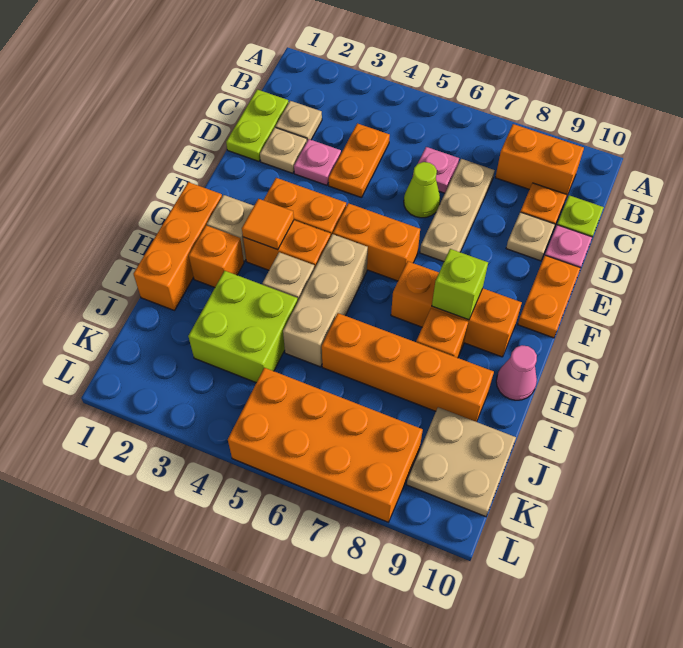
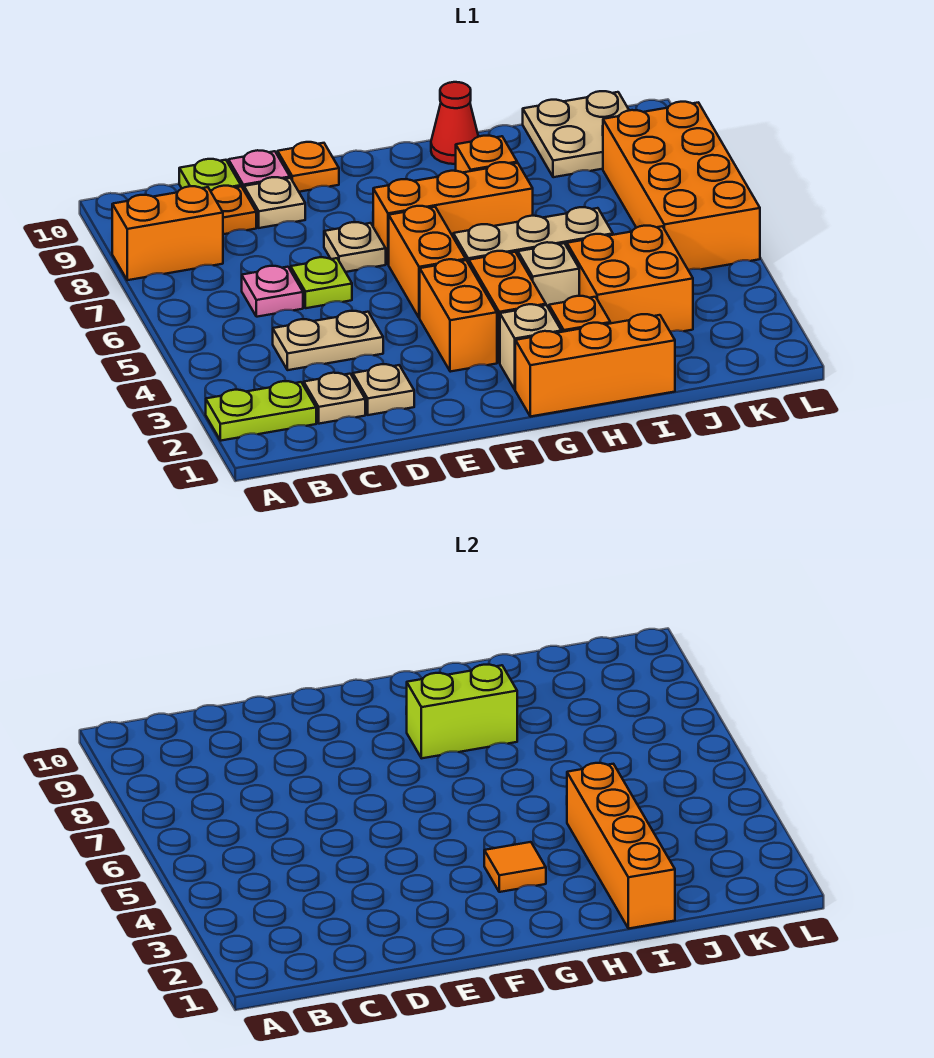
orange 1x2 brick [495,124,584,197] -> orange 1x2 brick turned to [112,186,223,280]
lime 1x2 plate [226,90,289,161] -> lime 1x2 plate moved to [206,381,316,441]
orange 1x2 plate [329,123,390,198] -> tan 1x2 plate [273,311,383,370]
tan 1x3 plate [420,159,495,262] -> tan 1x1 plate [324,222,386,272]
pink 1x1 plate [294,139,341,185] -> none
lime 1x1 cone [404,162,440,218] -> lime 1x1 plate [291,257,352,308]
orange 1x2 plate [518,255,580,338] -> orange 1x1 plate [278,142,339,192]
orange 1x3 brick [391,261,522,357] -> orange 1x3 brick turned to [373,162,533,265]
lime 1x1 brick [432,249,488,320] -> lime 1x2 brick [407,665,517,758]
pink 1x1 cone [496,345,537,400] -> red 1x1 cone [431,82,478,164]
lime 2x2 brick [188,271,298,383] -> orange 2x2 brick [567,226,693,332]
orange 1x4 brick [322,313,494,422] -> orange 1x4 brick moved to [567,763,675,929]

